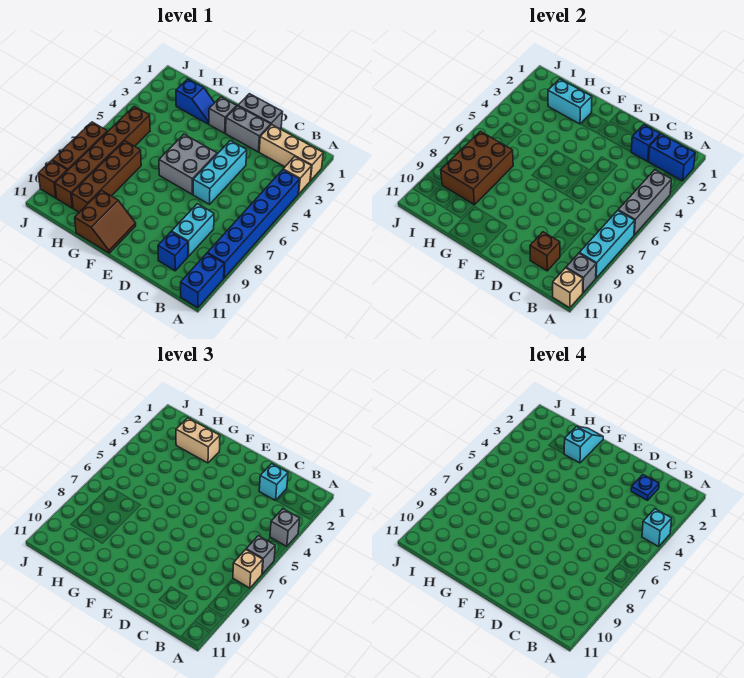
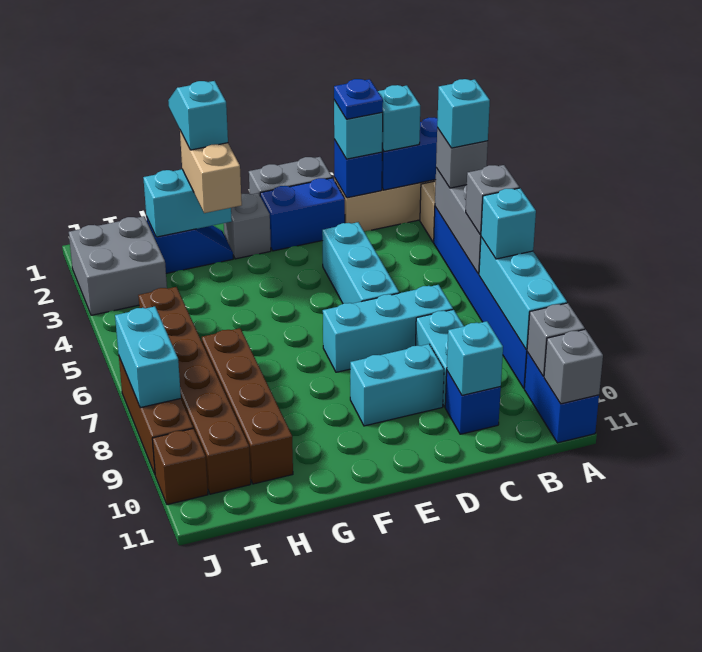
tan 1x1 brick [233,550,263,588] -> cyan 1x1 brick [481,188,536,259]
tan 1x1 brick [553,268,583,308] -> grey 1x1 brick [544,329,603,404]
none -> cyan 1x1 brick [378,85,420,152]
none -> cyan 1x3 brick [323,285,453,372]
brown 1x1 brick [530,232,560,271] -> cyan 1x1 brick [447,321,503,395]
grey 1x2 brick [226,106,271,152] -> blue 1x2 brick [260,178,345,251]
none -> cyan 1x2 brick [350,344,444,426]
grey 2x2 brick [159,134,217,194] -> grey 2x2 brick moved to [69,216,167,315]
brown 2x2 slope [75,190,136,253] -> none
tan 1x2 brick [176,418,220,463] -> tan 1x2 brick turned to [180,131,242,213]
brown 2x3 brick [441,131,513,205] -> none
none -> cyan 1x2 brick [115,306,181,408]

